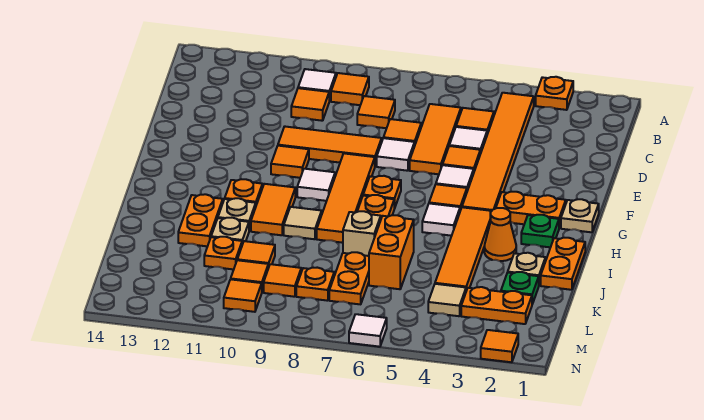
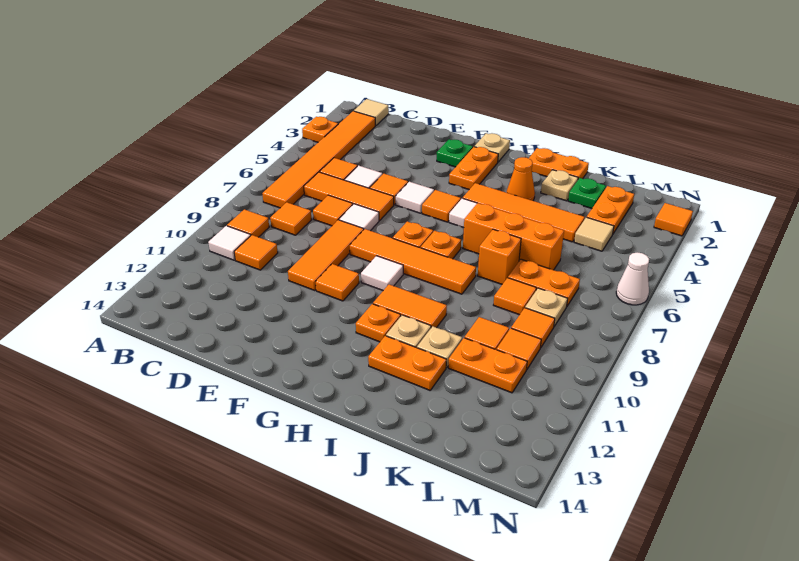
orange 1x6 tile [462,93,534,211] -> orange 1x6 tile turned to [262,111,375,208]
green 1x1 plate [521,215,559,247] -> green 1x1 plate moved to [437,139,473,167]
tan 1x1 tile [284,207,322,239] -> tan 1x1 tile moved to [354,99,389,126]
orange 1x2 brick [369,215,414,289] -> orange 1x3 brick [463,203,564,270]
tan 1x1 brick [343,211,381,256] -> orange 1x1 brick [478,229,521,284]
orange 1x1 plate [204,237,242,269] -> orange 1x2 plate [448,338,527,393]
orange 1x1 plate [296,268,334,301] -> tan 1x1 plate [525,288,568,326]
orange 1x1 tile [224,279,262,312] -> orange 1x1 tile moved to [494,278,536,315]
white 1x1 tile [349,314,387,347] -> white 1x1 cone [616,252,649,305]

